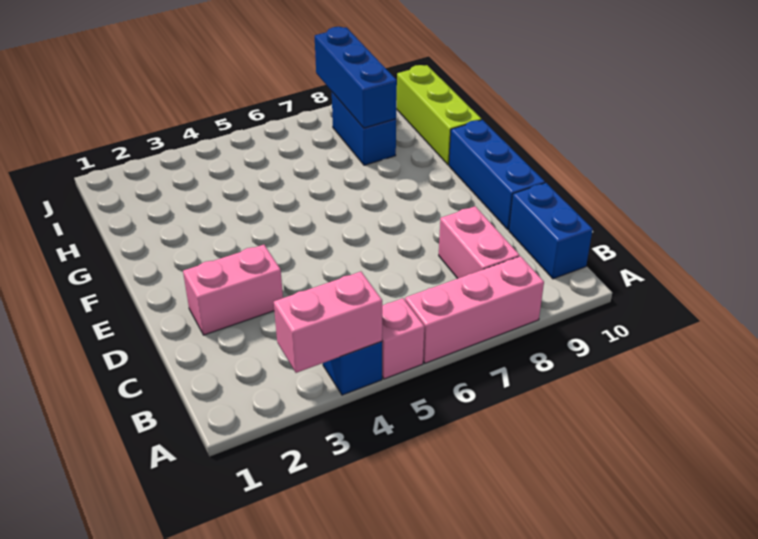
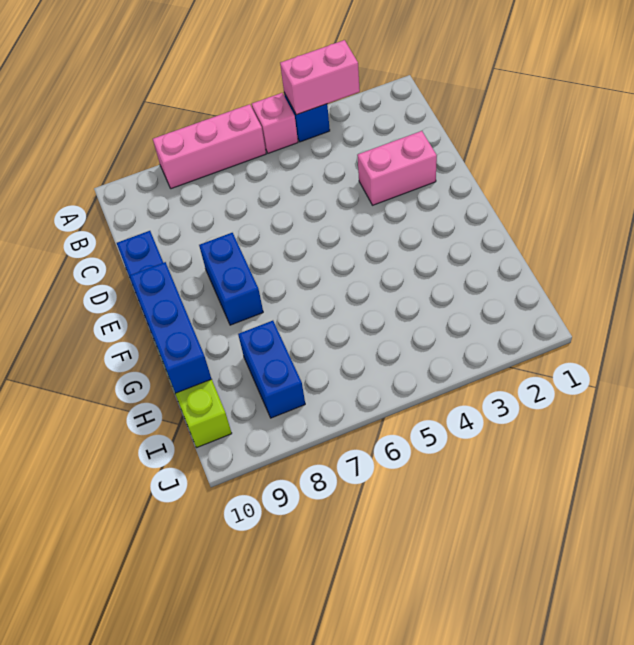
pink 1x2 brick [439,206,520,279] -> none
blue 1x2 brick [509,183,593,279] -> blue 1x2 brick moved to [199,233,263,325]
blue 1x3 brick [315,27,397,128] -> blue 1x3 brick moved to [130,262,211,393]

